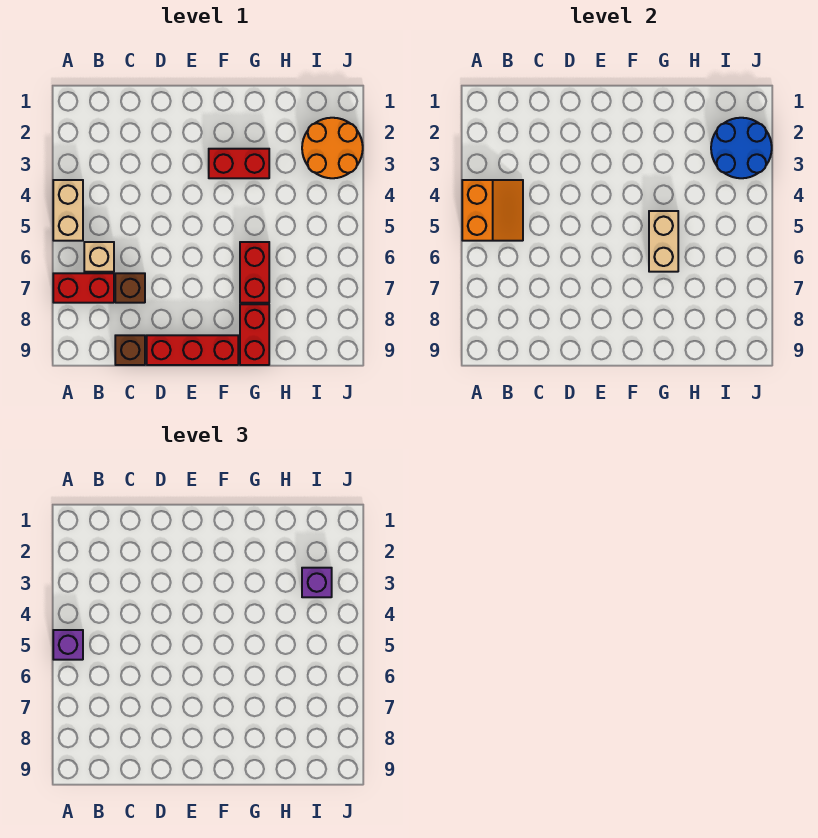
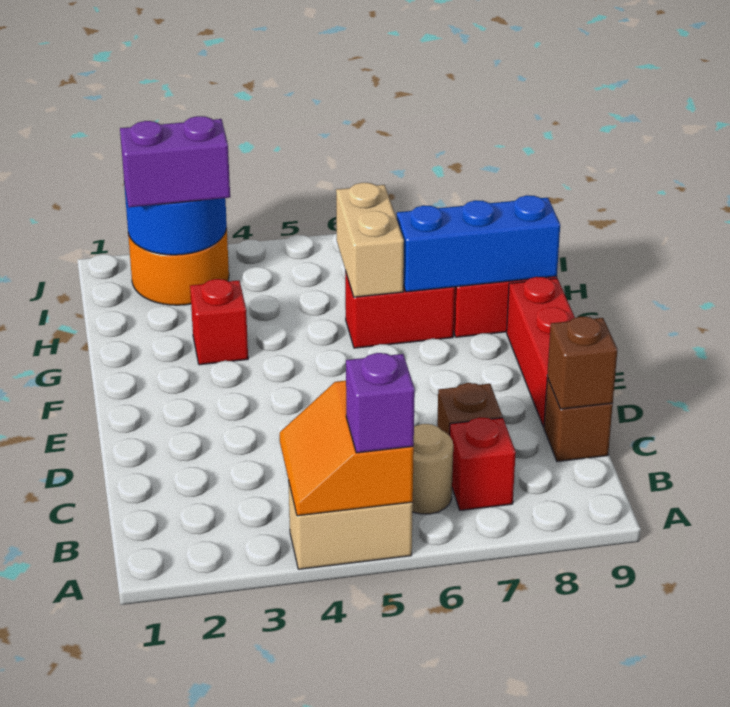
orange 2x2 slope [462,180,523,241] -> orange 2x2 slope turned to [280,381,414,516]
red 1x2 brick [53,273,114,303] -> red 1x1 brick [450,418,516,510]
tan 1x1 brick [84,242,114,272] -> tan 1x1 round brick [412,424,453,514]
none -> brown 1x1 brick [547,317,618,409]
red 1x2 brick [209,149,269,178] -> red 1x1 brick [190,279,248,365]
tan 1x2 brick [649,211,678,272] -> tan 1x2 brick turned to [336,183,404,297]
none -> blue 1x3 brick [397,195,560,292]
purple 1x1 brick [302,568,332,597] -> purple 1x2 brick [120,116,230,207]

